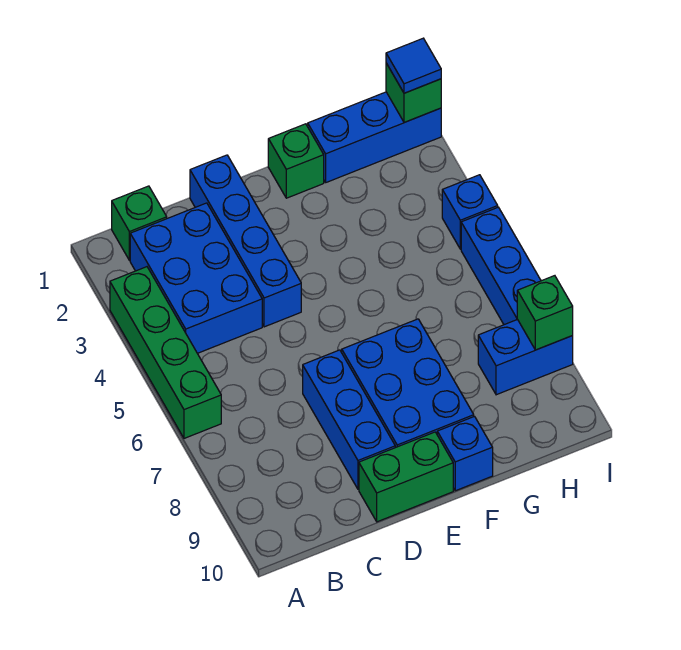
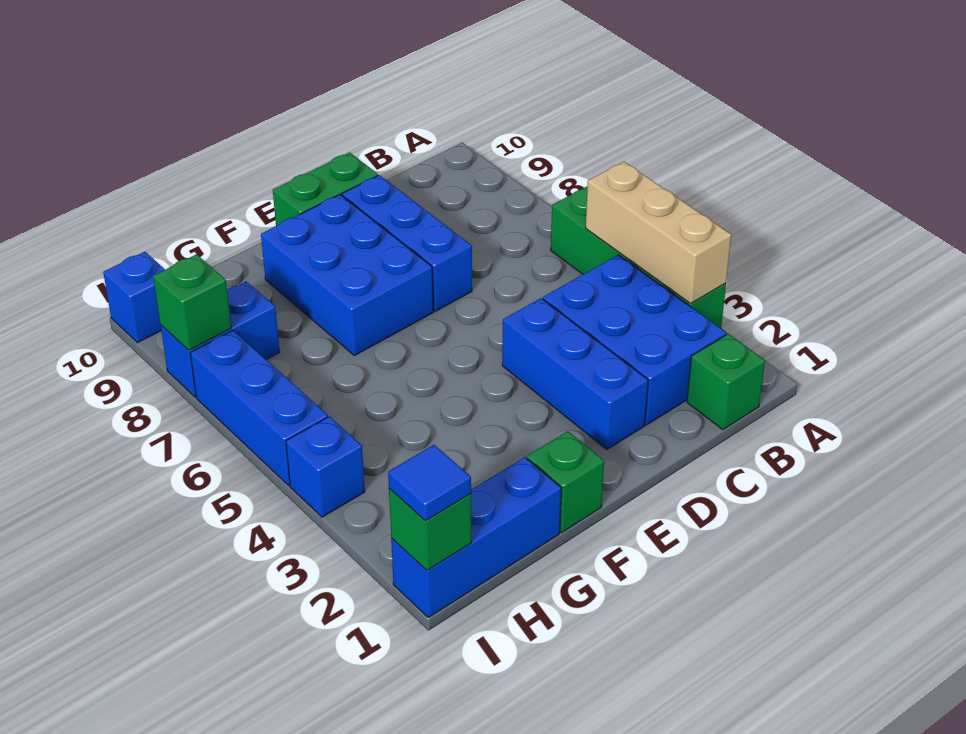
none -> tan 1x3 brick [586,162,731,304]
blue 1x4 brick [190,155,301,327] -> blue 1x3 brick [502,298,648,449]
blue 1x1 brick [437,416,493,491] -> blue 1x1 brick moved to [103,252,165,343]

